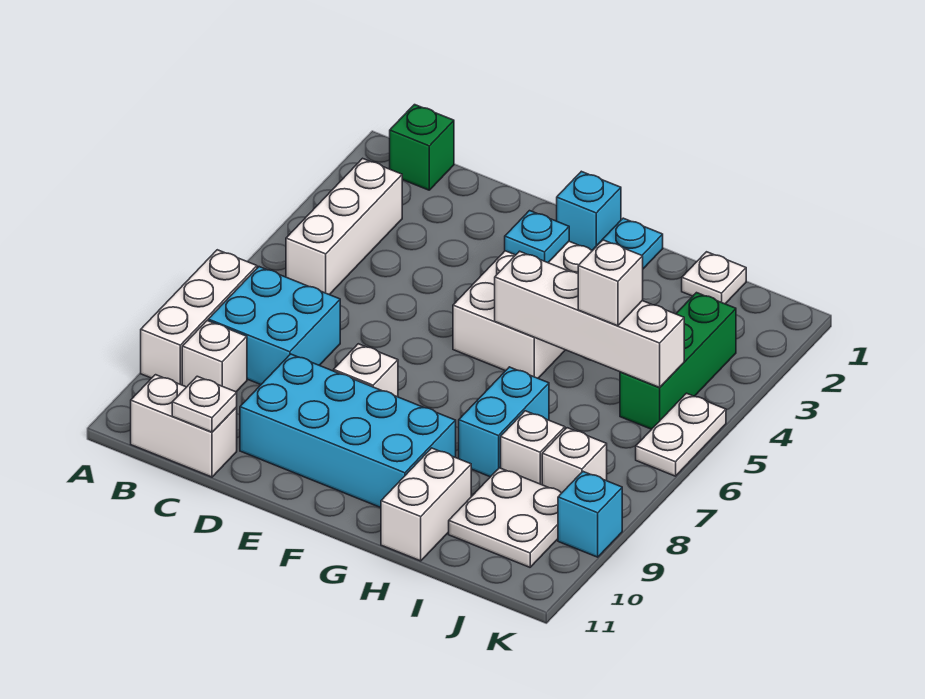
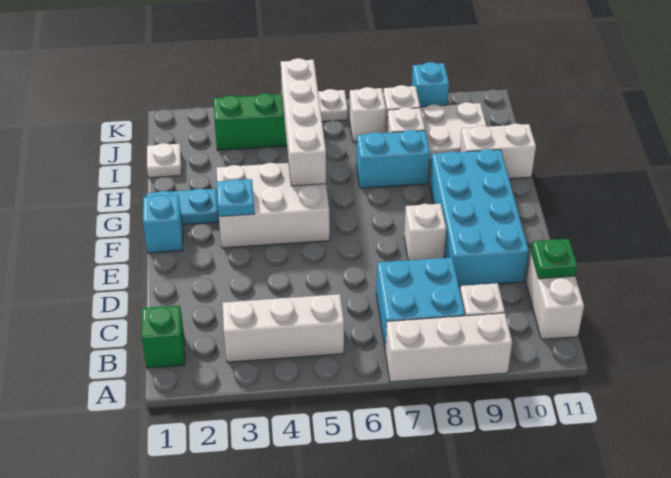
white 1x1 plate [172,376,237,432] -> green 1x1 plate [531,239,577,279]
white 1x1 brick [578,240,643,326] -> white 1x1 brick moved to [350,87,386,142]

